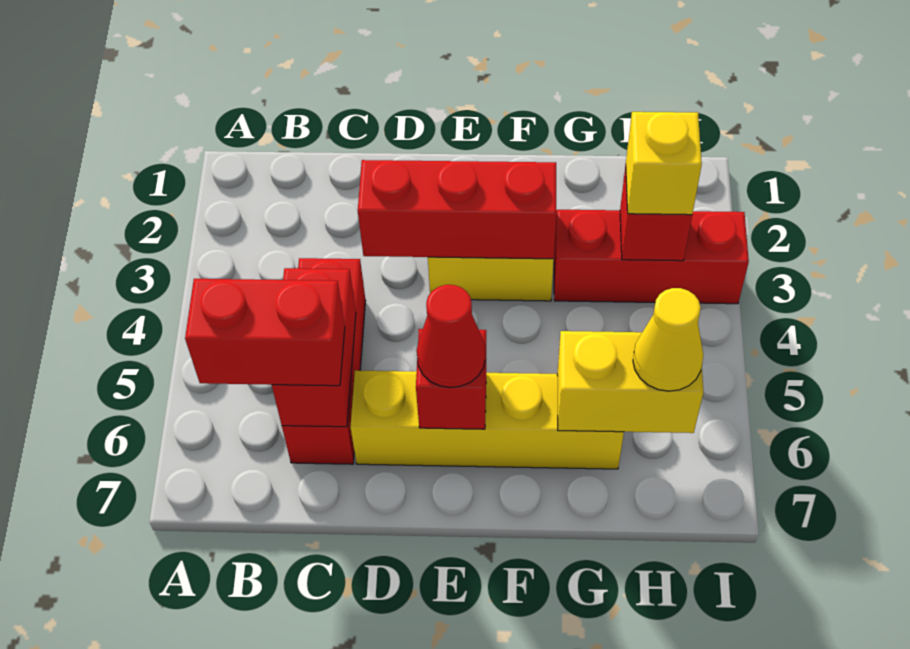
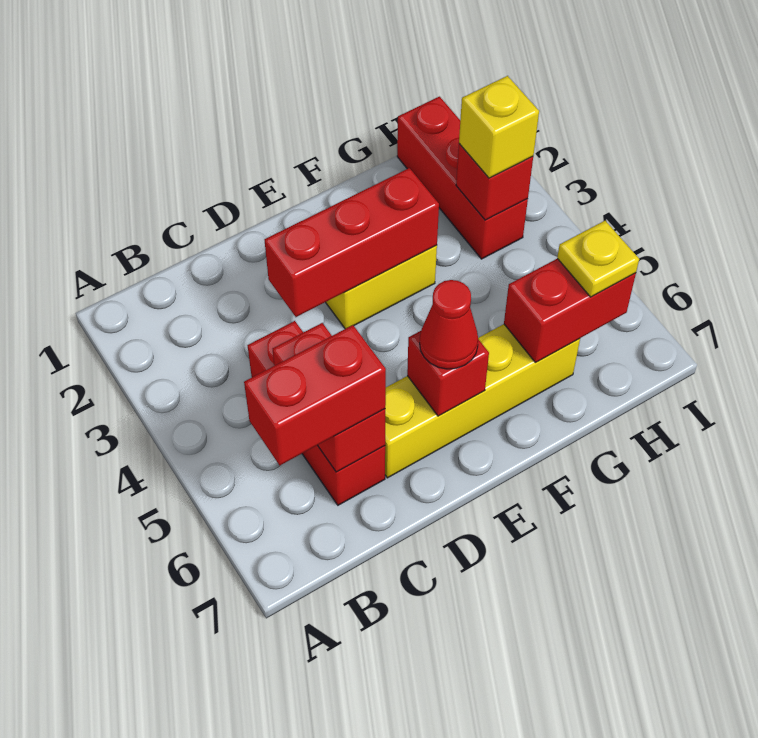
red 1x3 brick [554,210,749,304] -> red 1x3 brick turned to [397,97,528,259]
yellow 1x2 brick [557,331,704,433] -> red 1x2 brick [504,259,636,362]
yellow 1x1 cone [633,288,703,391] -> yellow 1x1 plate [557,221,639,297]

